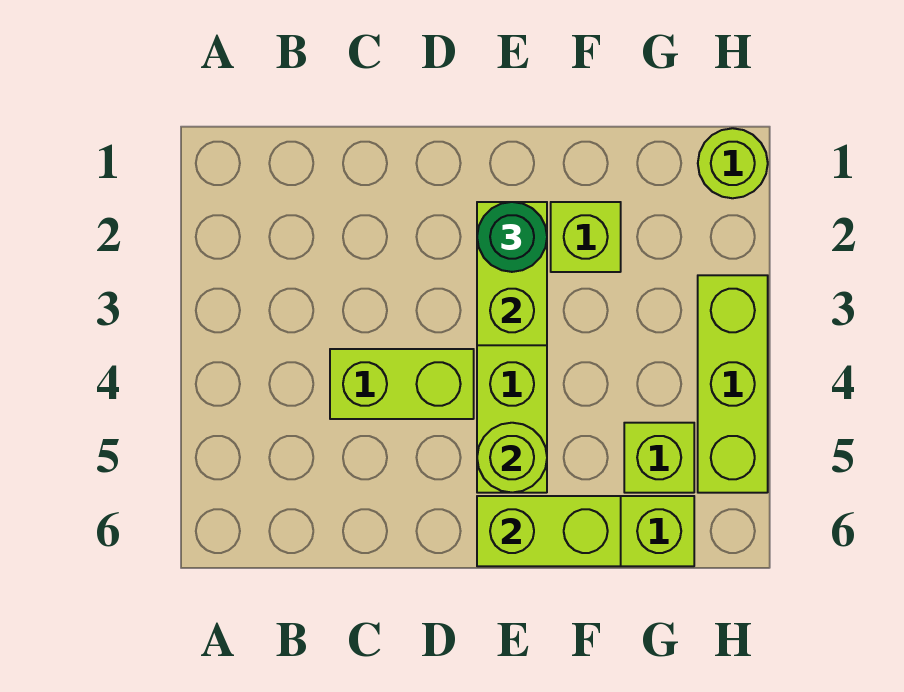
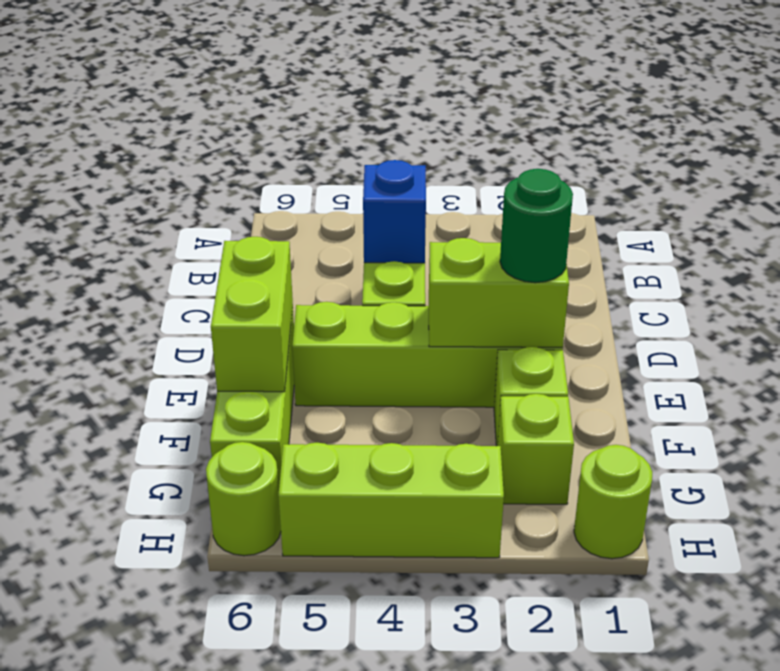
none -> blue 1x1 brick [363,160,426,263]
lime 1x1 round brick [477,423,547,493] -> lime 1x1 round brick moved to [206,442,281,556]
lime 1x1 brick [624,423,694,493] -> lime 1x1 brick moved to [498,394,574,504]

